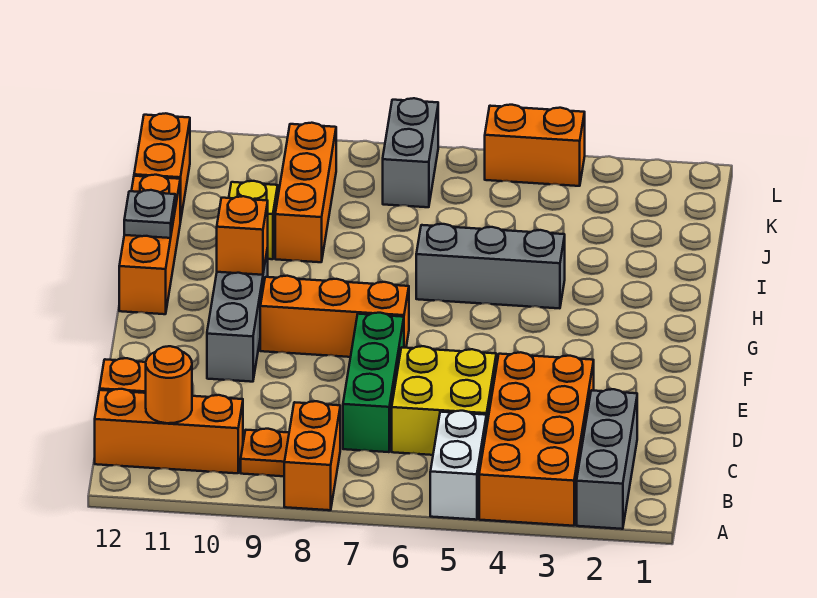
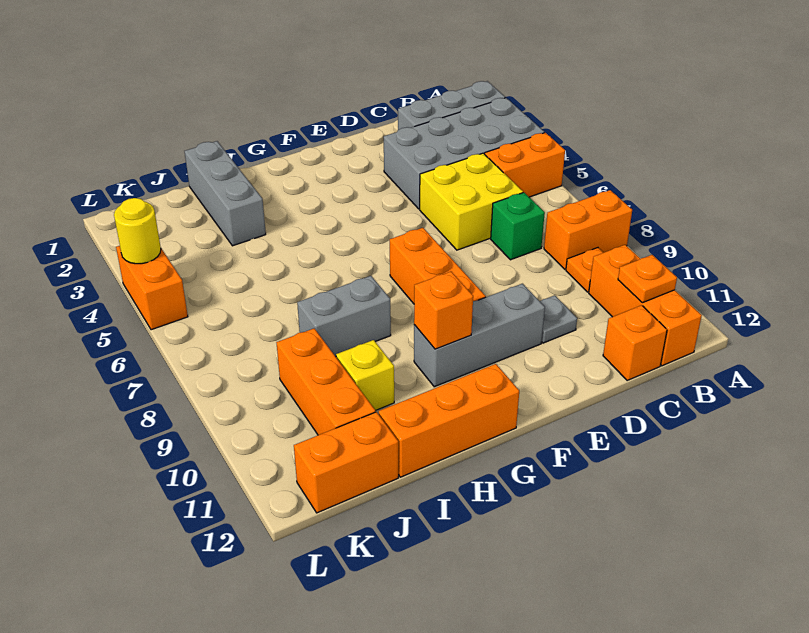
orange 2x4 brick [479,352,594,526] -> grey 2x4 brick [384,98,544,209]
white 1x2 brick [430,411,486,520] -> orange 1x2 brick [485,133,565,197]
orange 1x1 round brick [146,346,192,423] -> orange 1x1 plate [618,255,677,303]
green 1x3 brick [343,313,404,452] -> green 1x1 brick [491,193,545,260]
grey 1x3 brick [416,224,565,308] -> grey 1x3 brick moved to [185,141,266,246]
grey 1x1 plate [124,190,175,238] -> grey 1x1 plate moved to [540,295,577,343]
orange 1x3 brick [275,123,336,262] -> orange 1x3 brick turned to [276,328,376,435]
grey 1x2 brick [383,98,438,207] -> grey 1x2 brick moved to [297,276,391,357]
none -> yellow 1x1 round brick [114,198,161,264]

